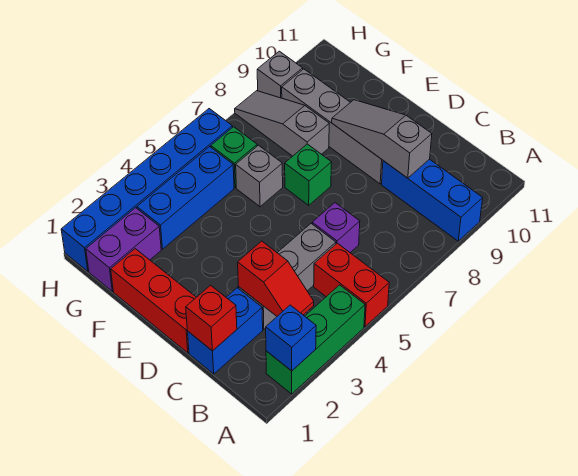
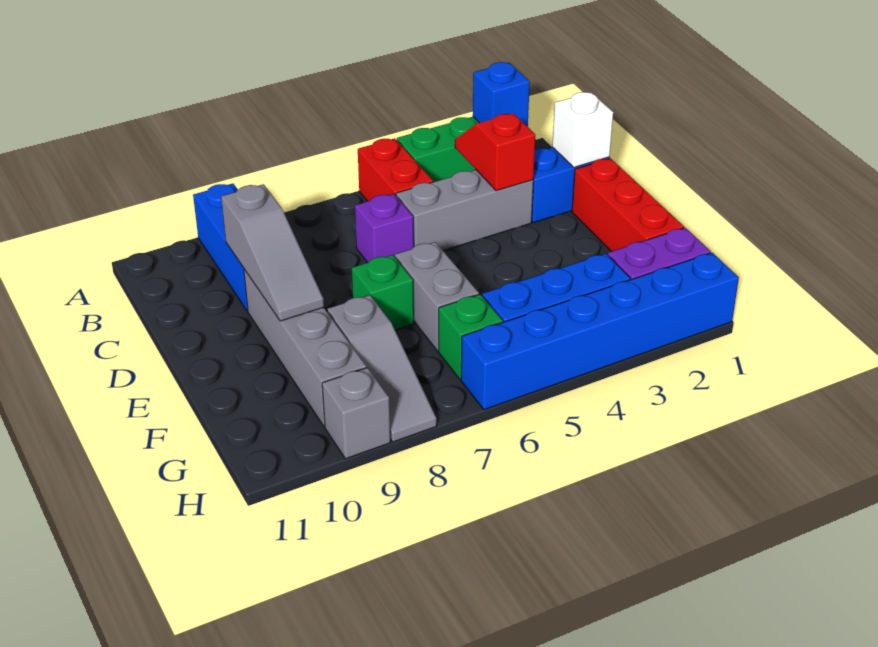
red 1x1 brick [186,285,237,351] -> white 1x1 brick [552,92,613,167]
grey 1x1 brick [236,145,283,207] -> grey 1x2 brick [395,242,479,351]

